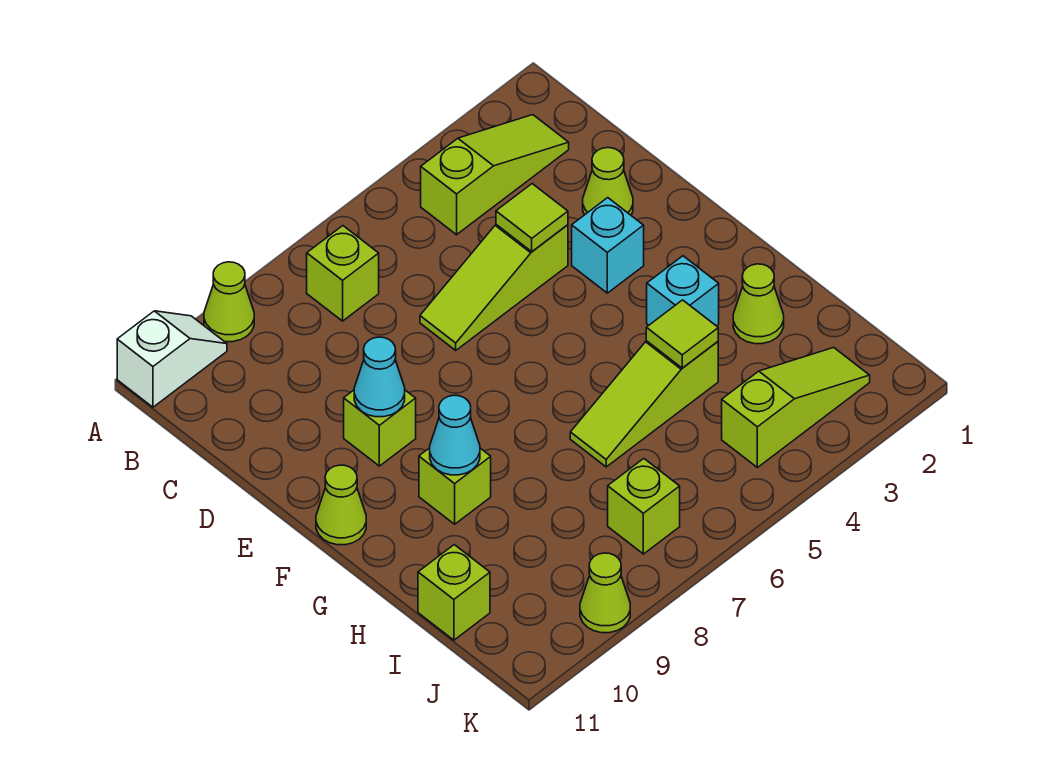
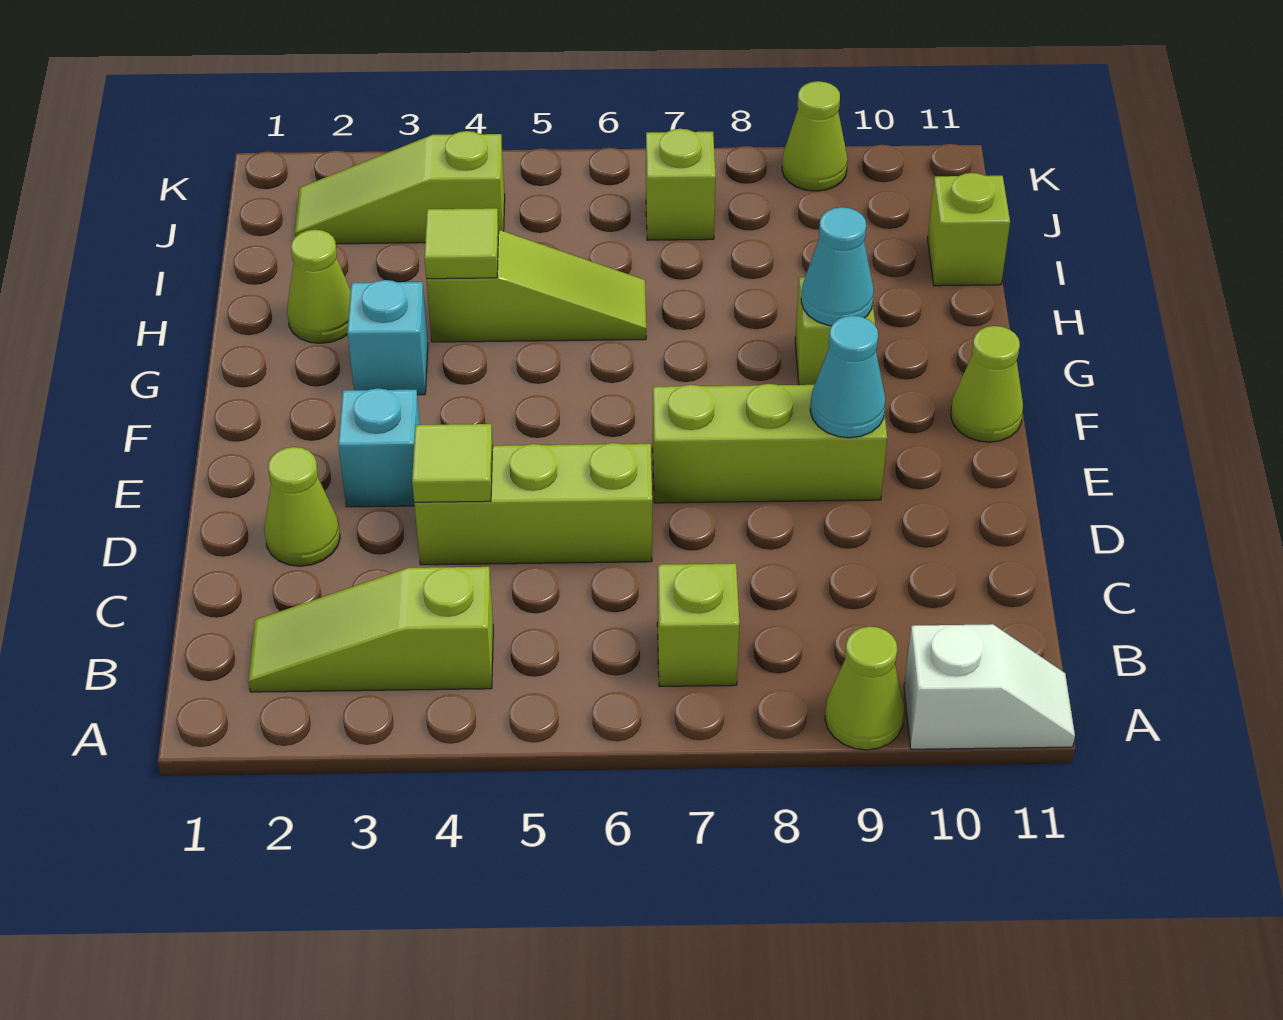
white 1x2 slope [117,311,227,407] -> white 1x2 slope turned to [904,624,1075,749]
lime 1x3 slope [420,225,568,350] -> lime 1x3 brick [414,443,652,565]
lime 1x1 brick [344,390,416,466] -> lime 1x3 brick [653,384,887,503]

